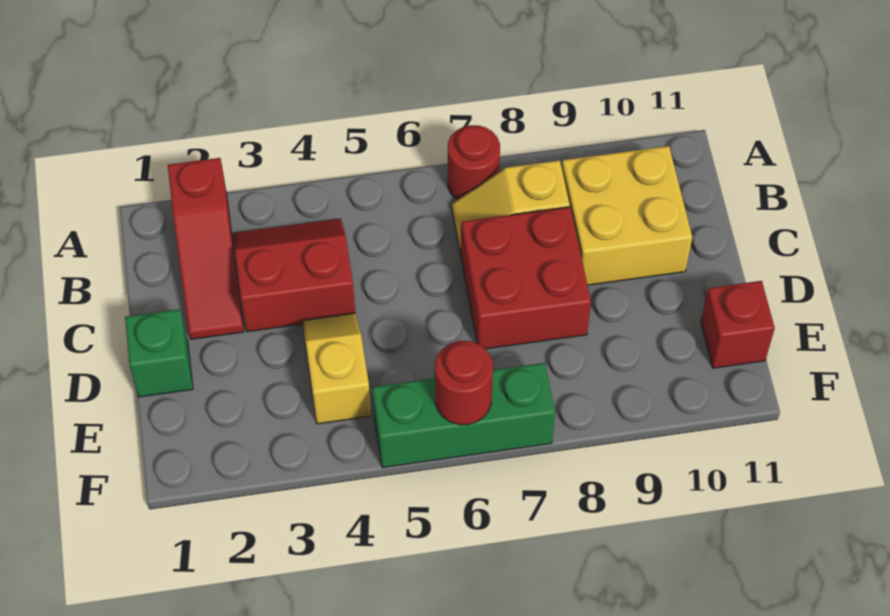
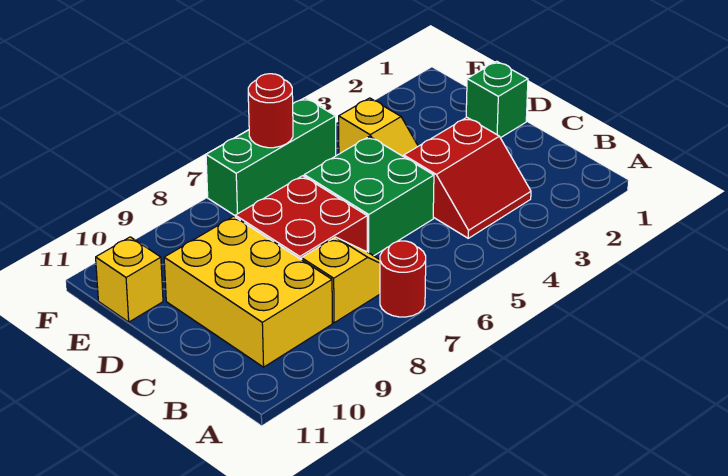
red 1x3 slope [168,158,244,339] -> none
yellow 2x2 brick [562,146,692,285] -> yellow 2x3 brick [164,216,332,367]
none -> green 2x2 brick [304,136,434,256]
red 1x1 brick [701,281,775,368] -> yellow 1x1 brick [96,237,163,322]

